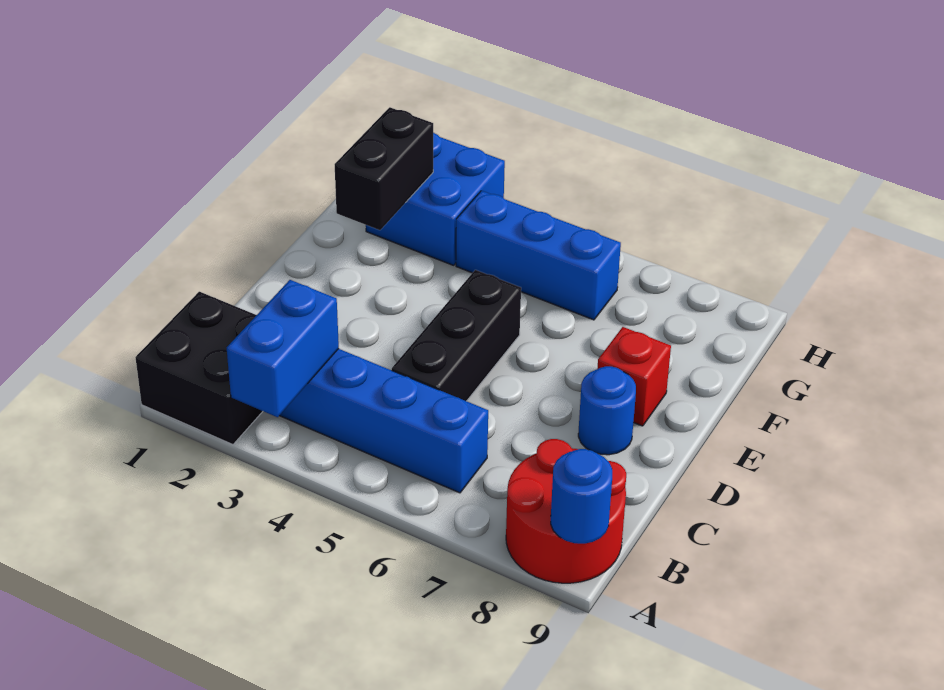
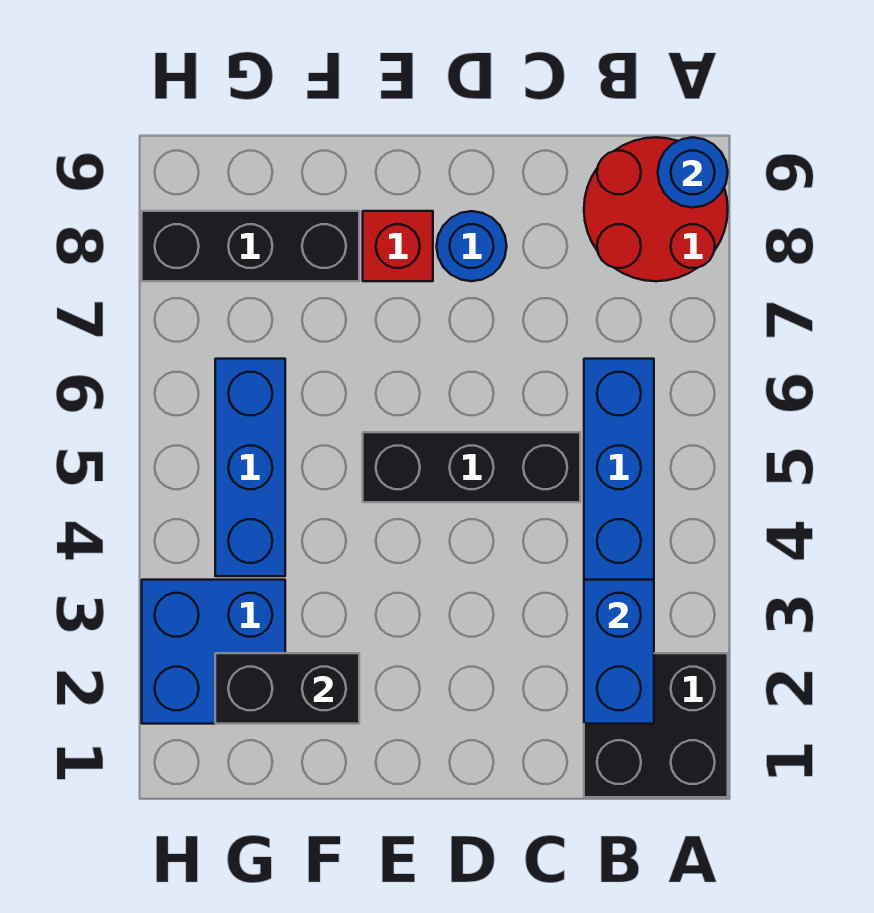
blue 1x2 brick [227,280,339,417] -> blue 1x2 brick turned to [584,580,654,724]
none -> black 1x3 brick [142,211,359,281]

